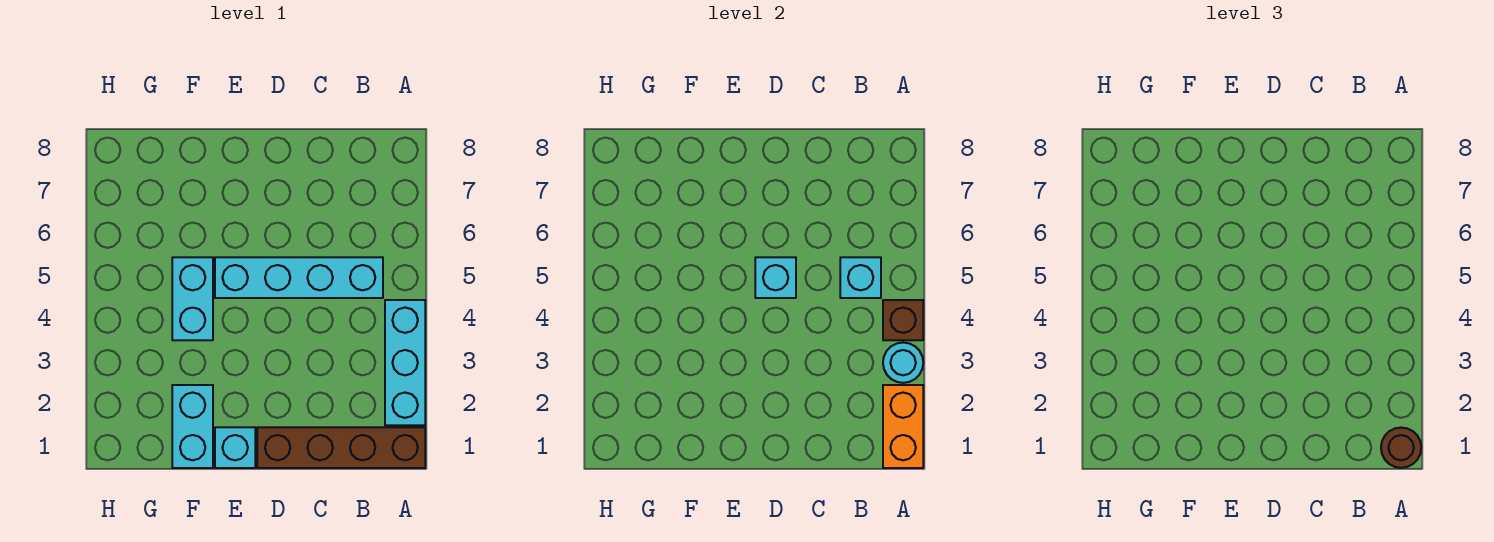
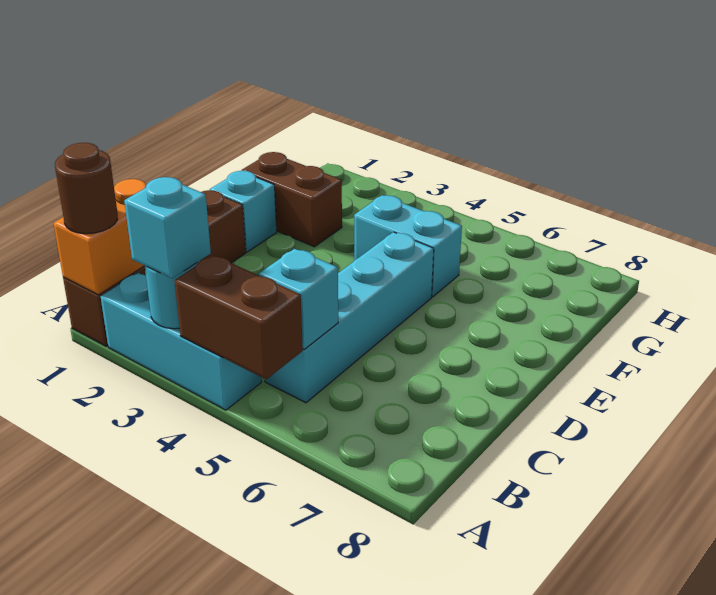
orange 1x2 brick [883,385,923,468] -> orange 1x2 brick turned to [54,179,146,295]
brown 1x1 brick [883,300,923,340] -> brown 1x2 brick [175,255,303,379]
cyan 1x1 brick [755,257,796,298] -> cyan 1x1 brick moved to [124,177,211,278]
cyan 1x2 brick [172,385,213,468] -> brown 1x2 brick [242,152,342,247]

